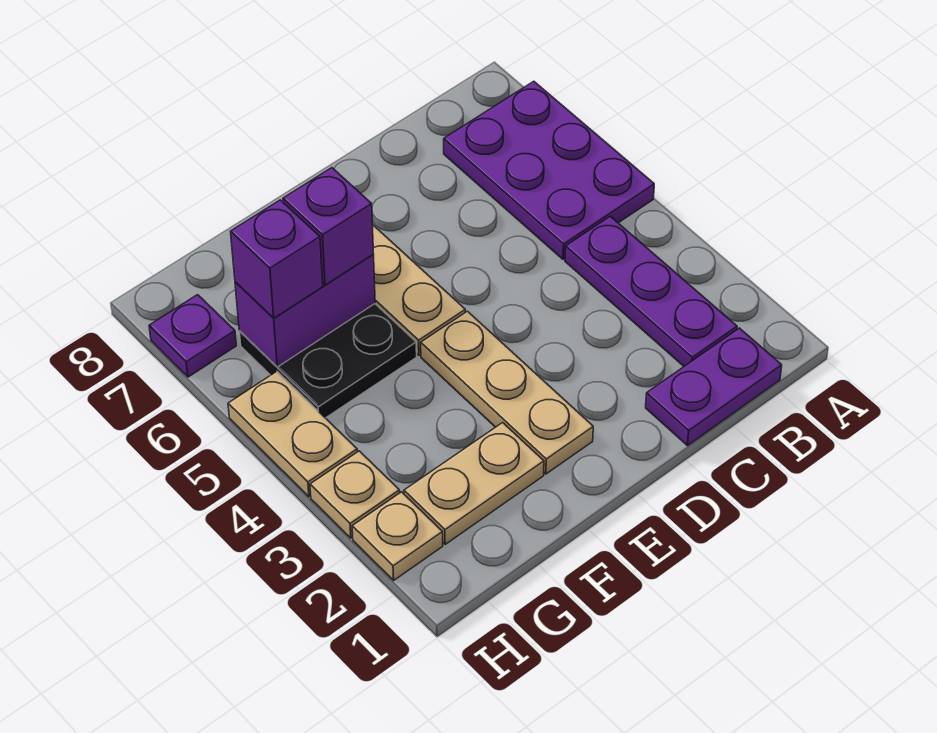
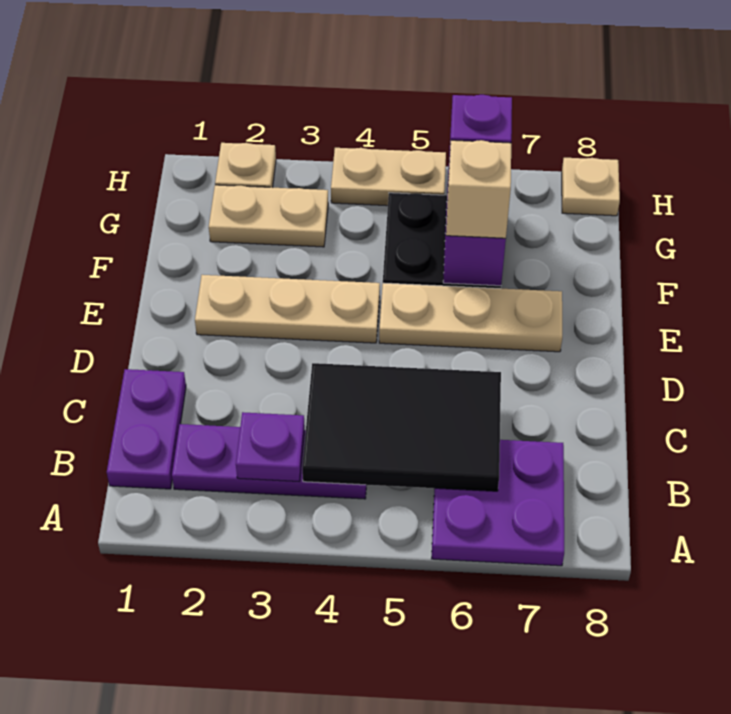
purple 2x3 plate [444,81,654,259] -> purple 2x2 plate [432,440,564,566]
none -> black 2x3 tile [302,363,501,491]
tan 1x2 plate [404,423,544,544] -> tan 1x2 plate turned to [209,185,328,247]
purple 1x1 brick [283,168,374,285] -> tan 1x1 brick [446,140,511,239]
tan 1x1 plate [310,451,400,538] -> tan 1x1 plate moved to [562,158,620,216]
purple 1x1 plate [149,295,236,377] -> purple 1x1 plate moved to [236,412,305,481]

